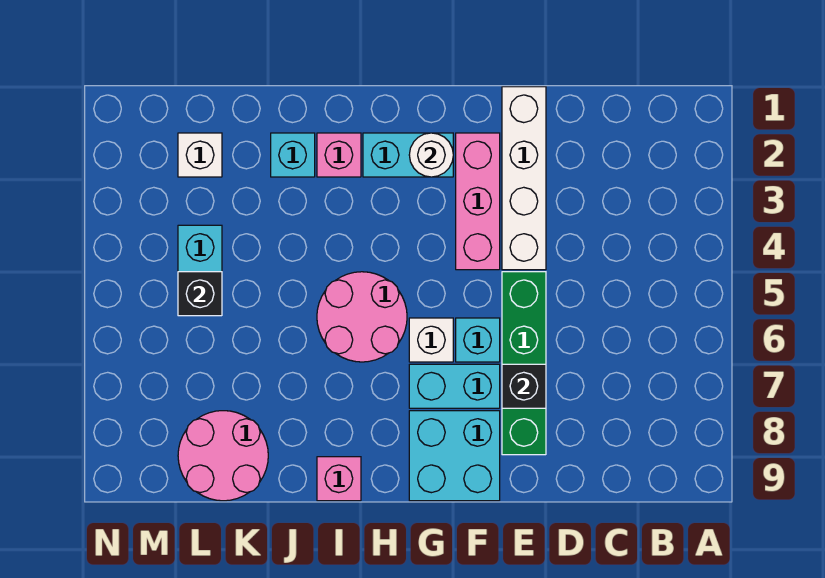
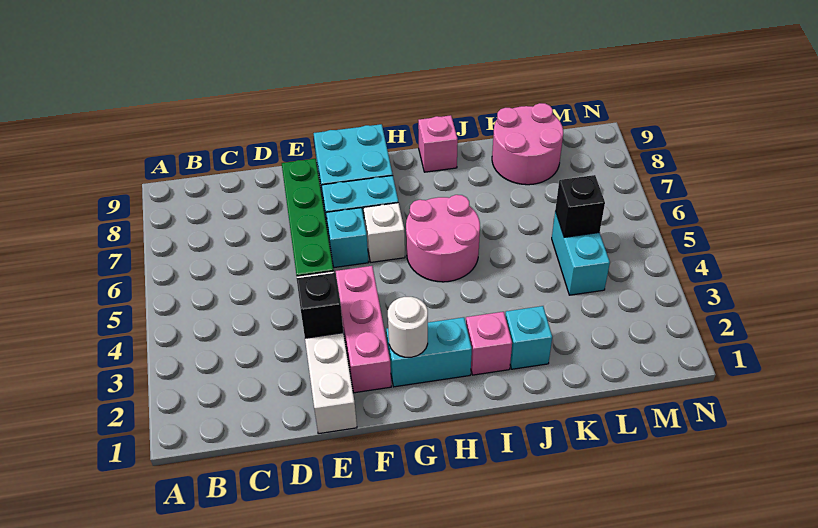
black 1x1 brick [502,364,546,408] -> black 1x1 brick moved to [296,273,344,338]
white 1x1 brick [178,133,222,177] -> none

